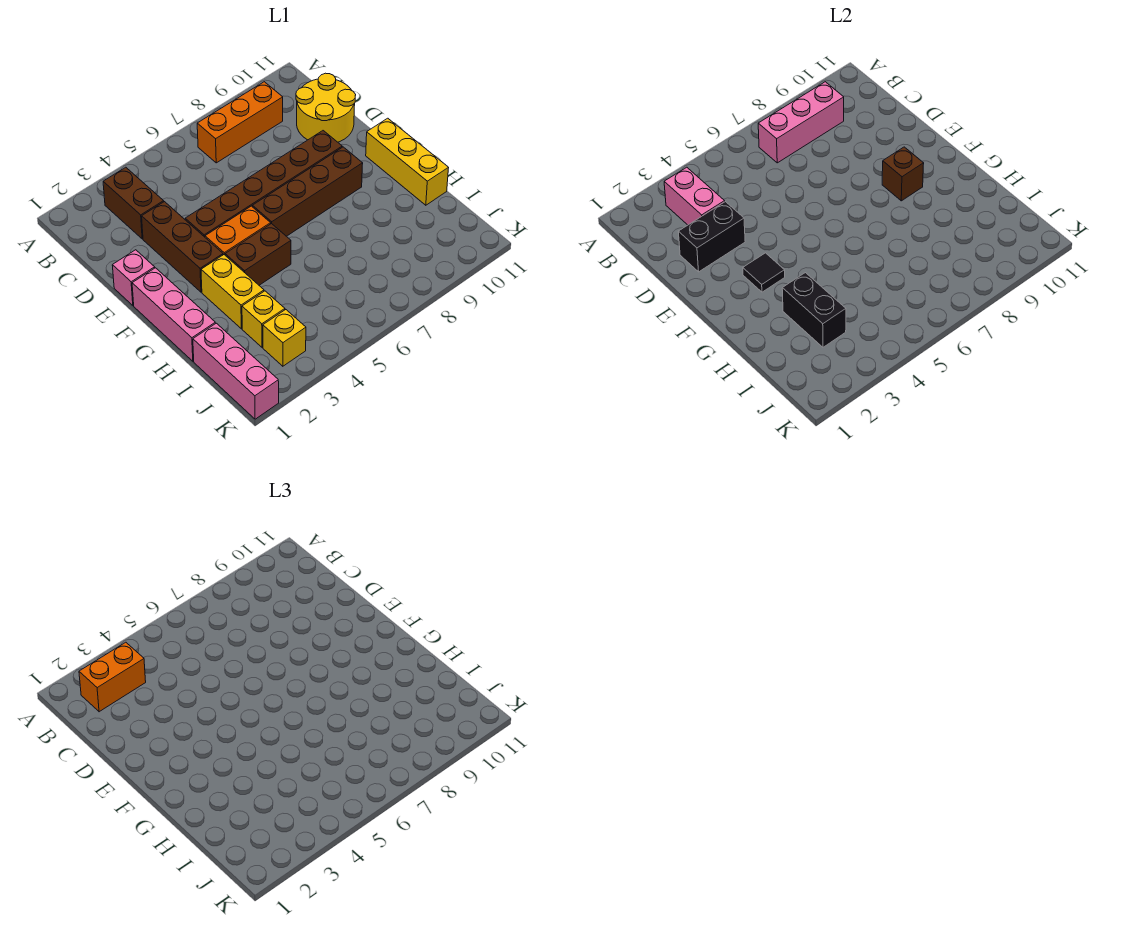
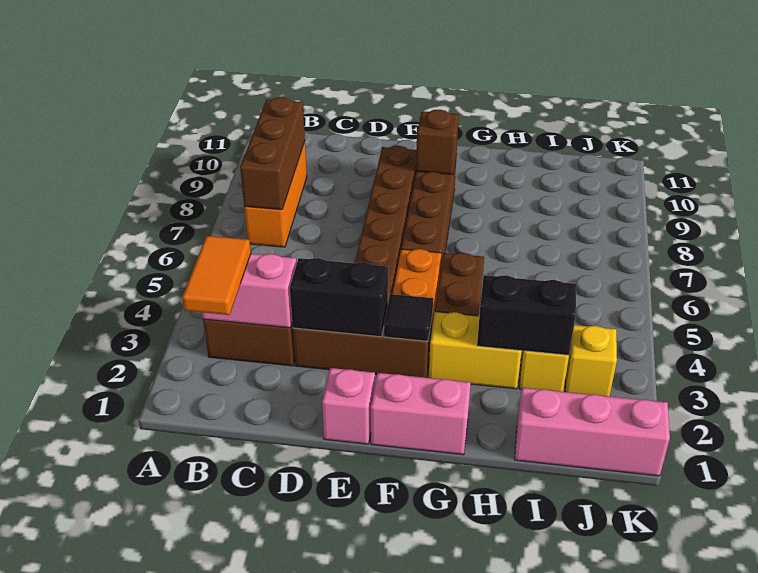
orange 1x2 brick [79,642,146,712] -> orange 1x2 tile [182,236,251,315]
pink 1x3 brick [758,82,844,163] -> brown 1x3 brick [240,97,305,210]
yellow 2x2 round brick [296,73,356,142] -> none
black 1x2 brick [678,202,745,272] -> black 1x2 brick turned to [290,258,388,337]
pink 1x3 brick [132,268,215,361] -> pink 1x2 brick [371,373,471,455]
yellow 1x3 brick [366,118,448,205] -> none

